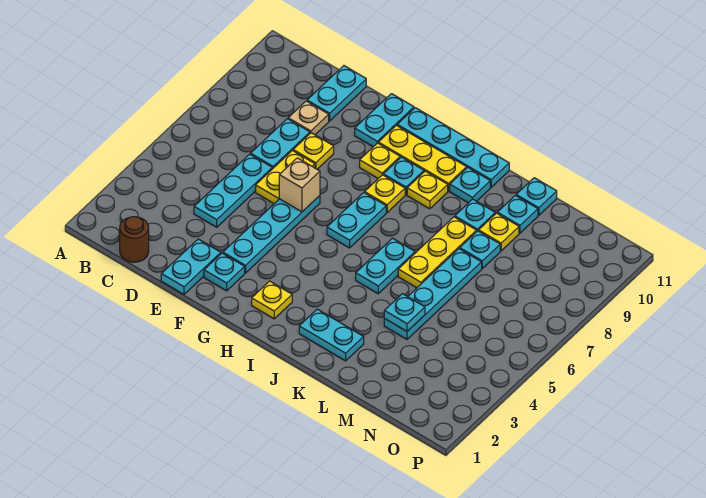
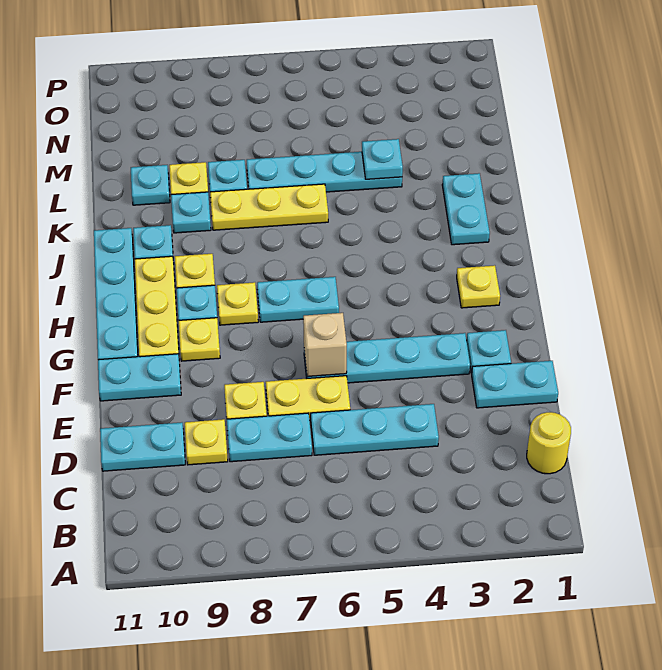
brown 1x1 round brick [120,217,149,262] -> yellow 1x1 round brick [527,412,571,474]
tan 1x1 plate [288,101,329,135] -> yellow 1x1 plate [185,419,228,465]
cyan 1x2 plate [356,238,415,294] -> none
cyan 1x1 plate [516,178,557,215] -> none

